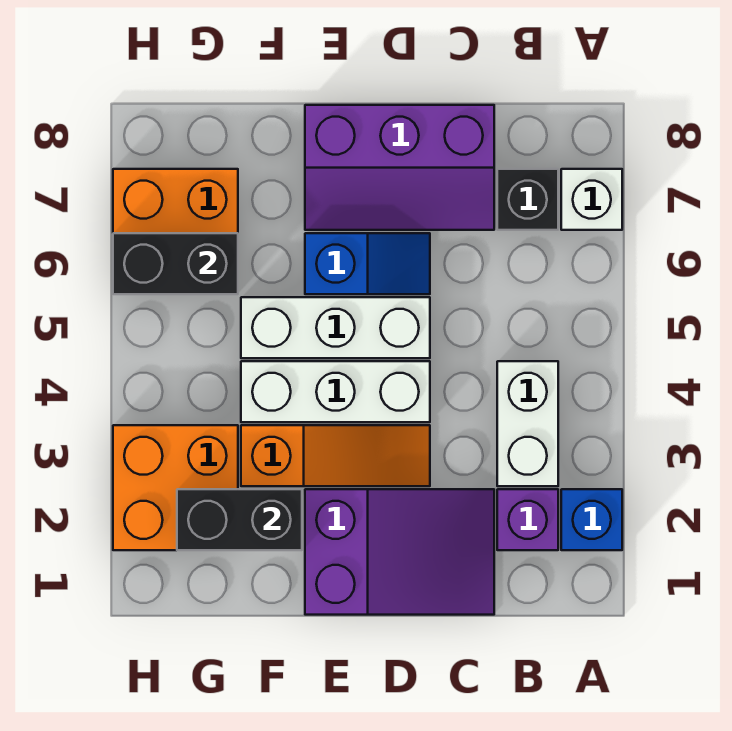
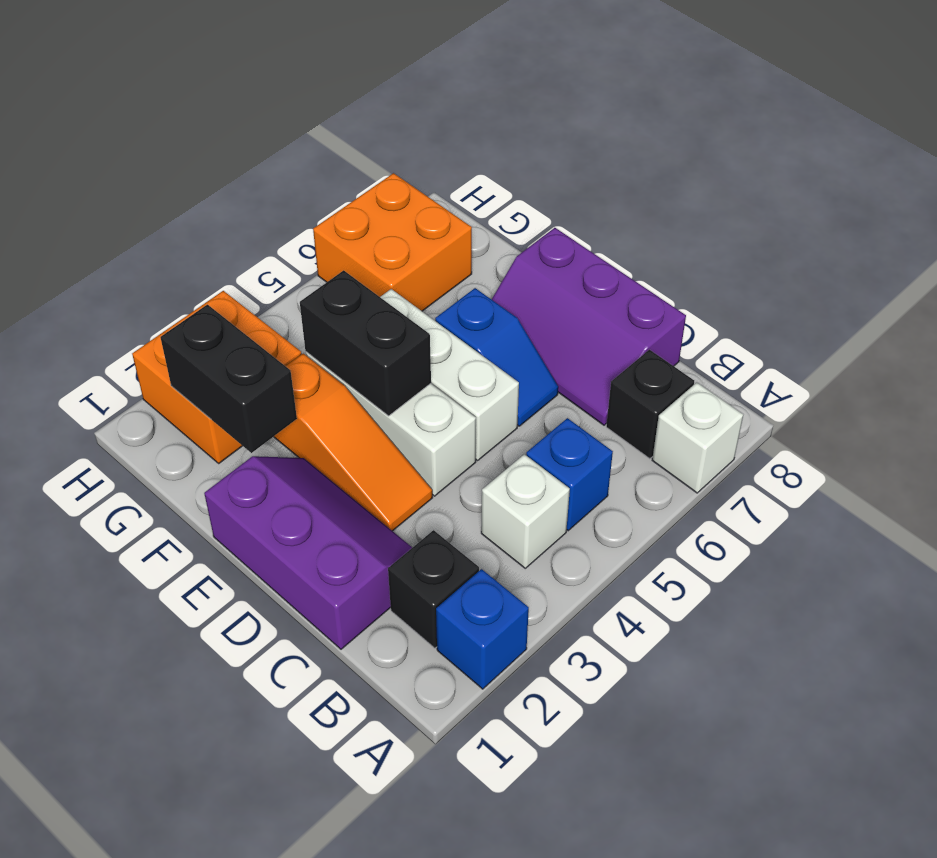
purple 1x1 brick [497,489,558,550] -> black 1x1 brick [388,530,479,648]
white 1x2 brick [497,361,558,486] -> white 1x1 brick [481,454,570,568]
none -> blue 1x1 brick [526,418,613,531]
purple 2x3 slope [305,489,494,615] -> purple 2x3 slope turned to [204,456,412,649]
black 1x2 brick [113,233,238,294] -> black 1x2 brick moved to [300,270,431,416]

